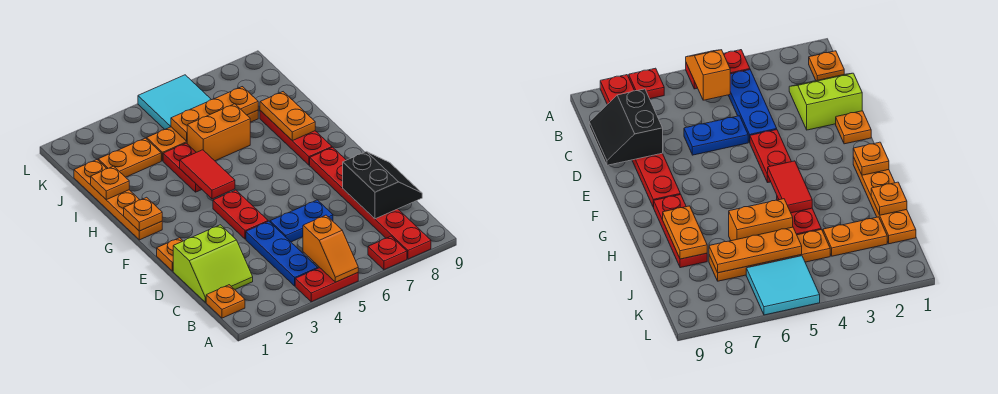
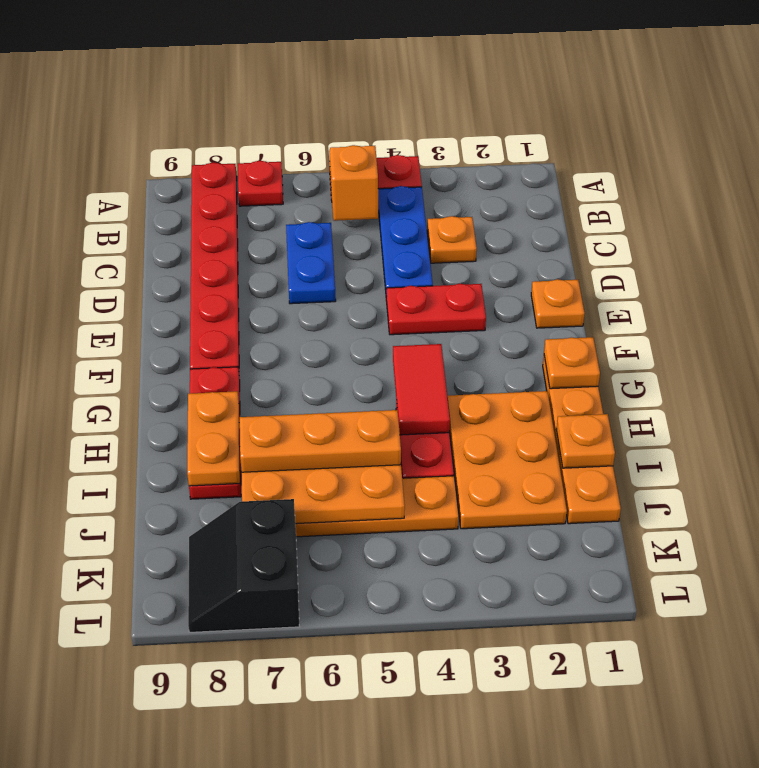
orange 1x1 plate [206,285,245,318] -> orange 1x1 plate moved to [427,216,477,263]
lime 2x2 slope [173,225,253,303] -> none
black 2x2 slope [343,152,422,219] -> black 2x2 slope moved to [188,499,299,632]
blue 1x2 plate [270,200,333,242] -> blue 1x2 plate turned to [286,222,336,304]
red 1x2 plate [213,190,268,239] -> red 1x2 plate turned to [386,284,486,335]
orange 1x2 brick [187,104,250,161] -> orange 1x3 brick [240,410,401,472]
orange 1x2 plate [98,138,161,177] -> orange 2x3 plate [448,391,567,529]
cyan 2x2 tile [138,75,211,129] -> none

